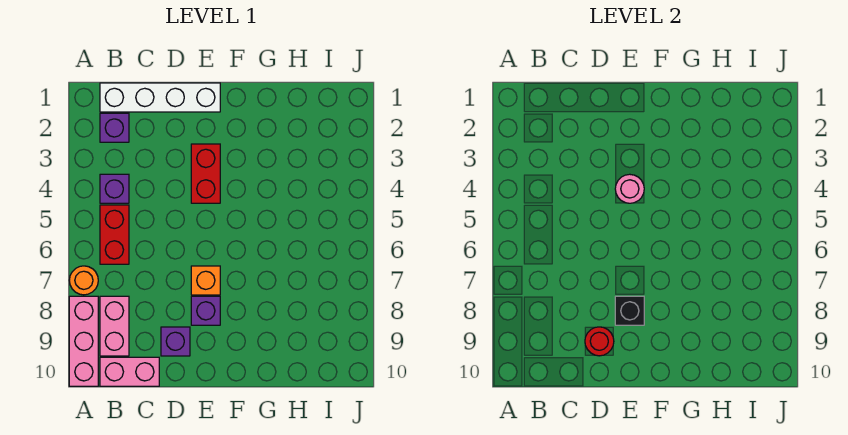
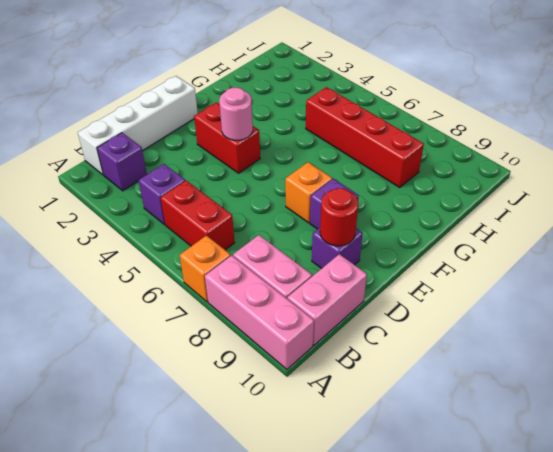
orange 1x1 round brick [69,266,98,295] -> orange 1x1 brick [180,235,231,302]
black 1x1 brick [615,296,644,325] -> none
none -> red 1x4 brick [306,87,424,188]

